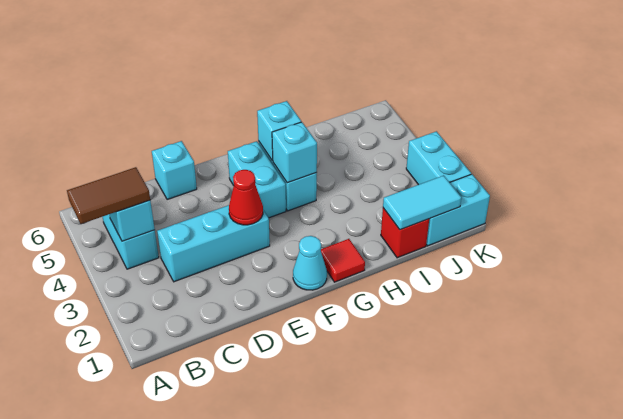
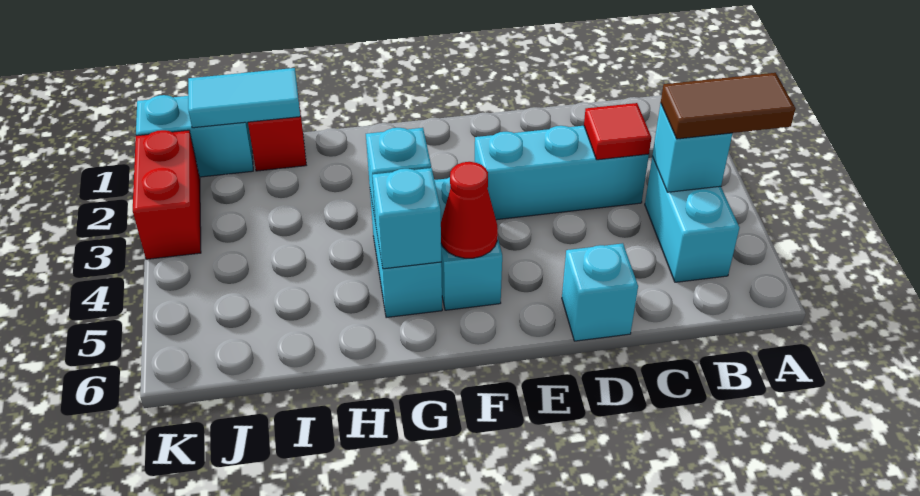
red 1x1 cone [229,170,263,225] -> red 1x1 cone moved to [441,162,498,258]
cyan 1x1 cone [293,236,327,290] -> none
red 1x1 tile [321,239,365,282] -> red 1x1 tile moved to [584,103,651,160]
cyan 1x2 brick [406,131,471,185] -> red 1x2 brick [133,130,201,259]

